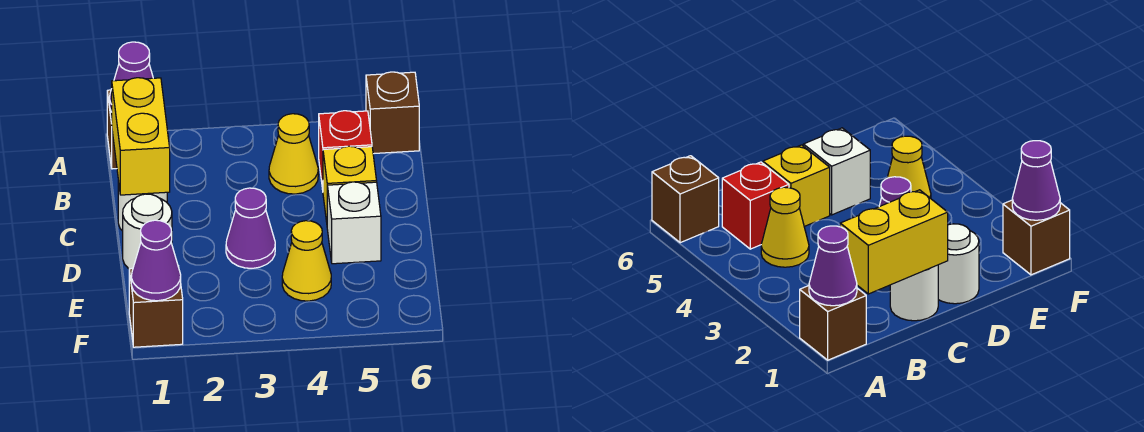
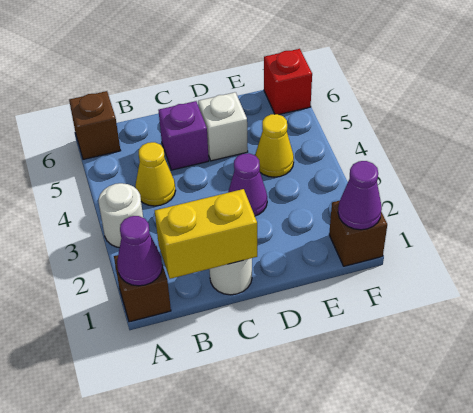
red 1x1 brick [319,111,372,190] -> red 1x1 brick moved to [264,49,312,115]
yellow 1x1 brick [323,146,377,222] -> purple 1x1 brick [159,101,209,170]
white 1x1 round brick [123,194,172,269] -> white 1x1 round brick moved to [99,183,143,248]

